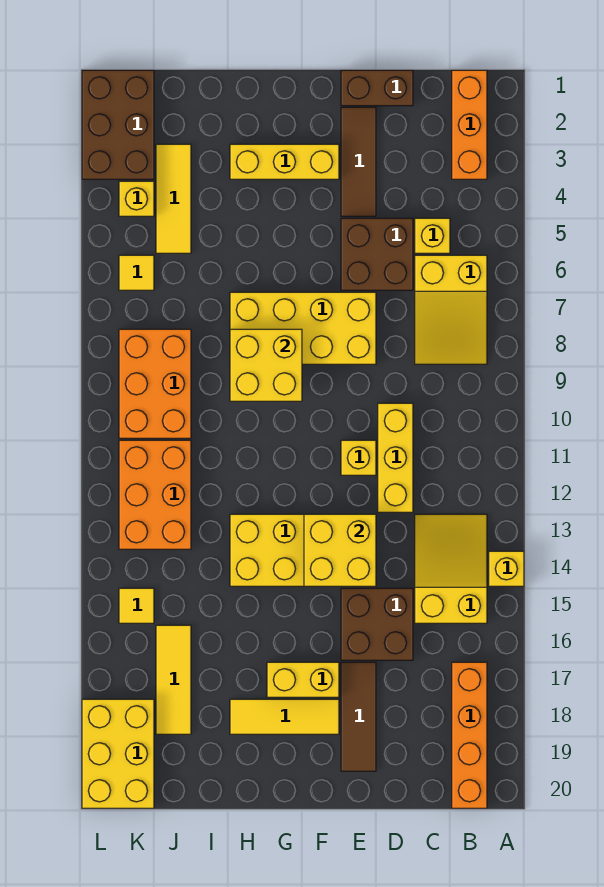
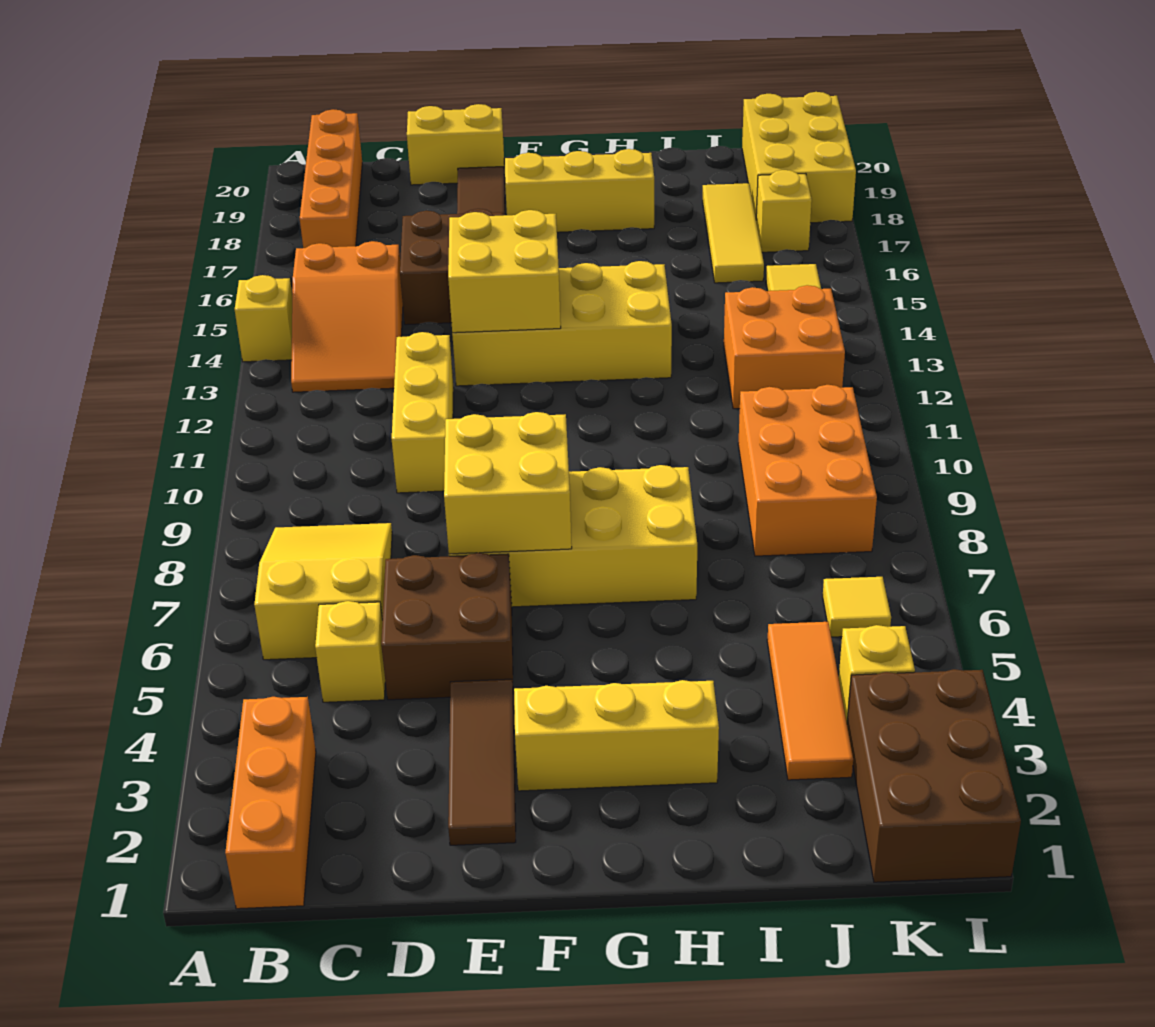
yellow 2x3 slope [415,514,487,623] -> orange 2x3 slope [291,241,403,392]
brown 1x2 brick [341,70,413,106] -> none
yellow 1x1 brick [341,440,376,475] -> yellow 1x1 brick moved to [756,170,812,252]
yellow 1x2 brick [267,662,339,697] -> yellow 1x2 brick moved to [407,104,505,185]
yellow 1x3 tile [230,699,339,734] -> yellow 1x3 brick [505,149,654,232]
yellow 2x2 brick [230,329,302,401] -> yellow 2x2 brick moved to [444,412,572,554]
yellow 1x3 tile [156,144,191,253] -> orange 1x3 tile [767,622,853,780]
orange 2x3 brick [119,440,191,549] -> orange 2x2 brick [724,285,845,409]

